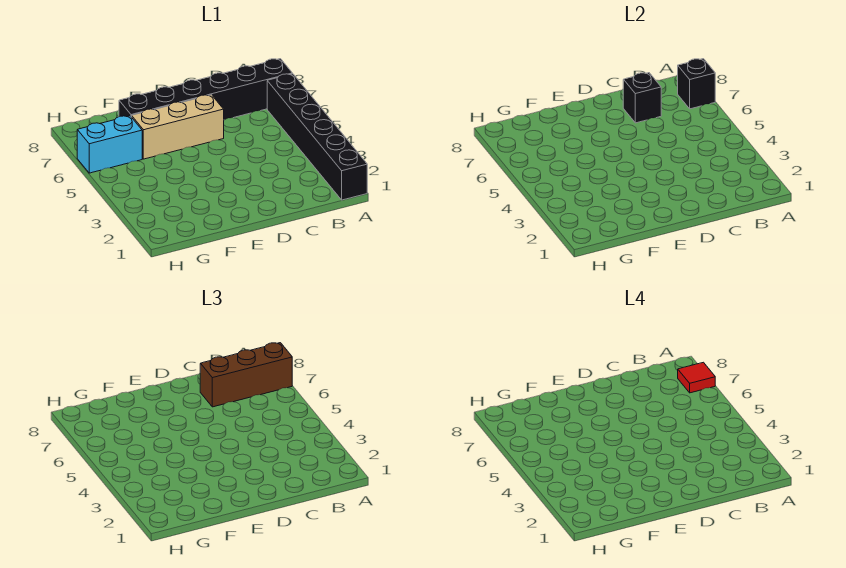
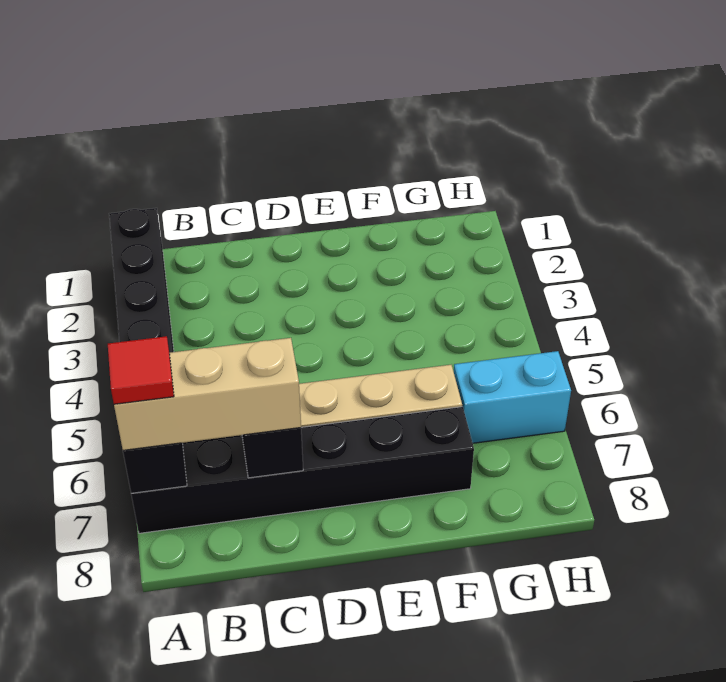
brown 1x3 brick [200,343,292,407] -> tan 1x3 brick [114,338,301,450]

